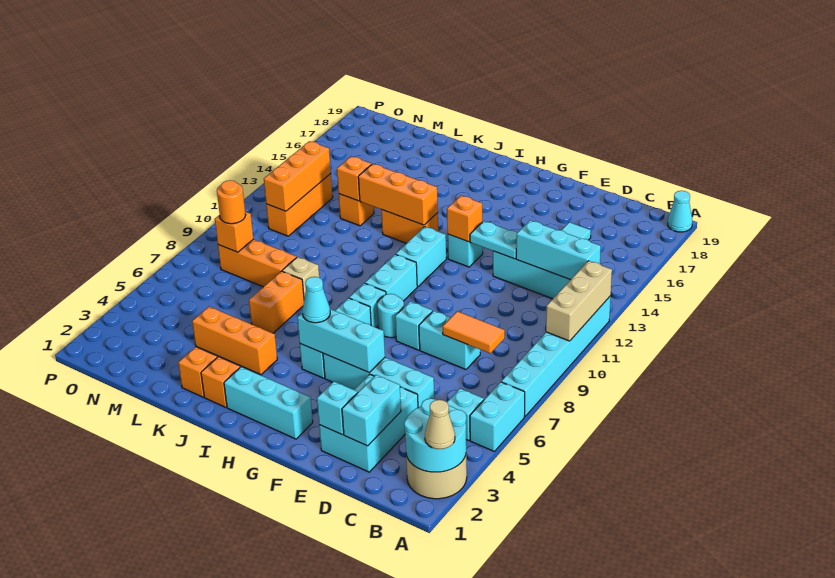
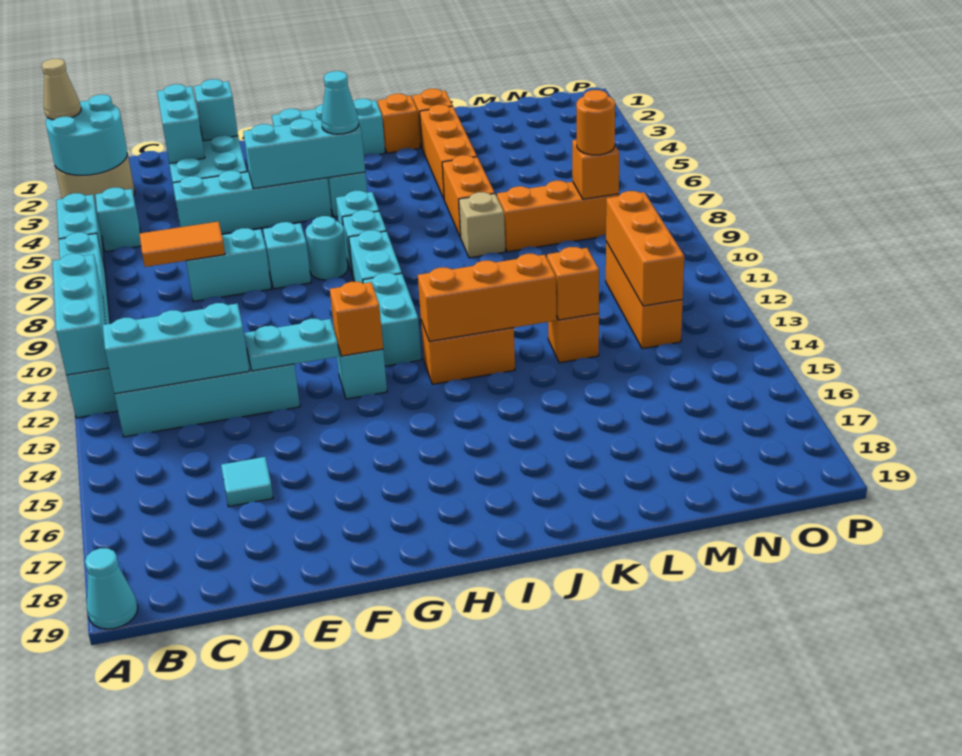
tan 1x3 brick [546,261,612,341] -> cyan 1x3 brick [52,254,109,375]
orange 1x3 brick [192,307,277,375] -> orange 1x3 brick turned to [420,105,477,199]

